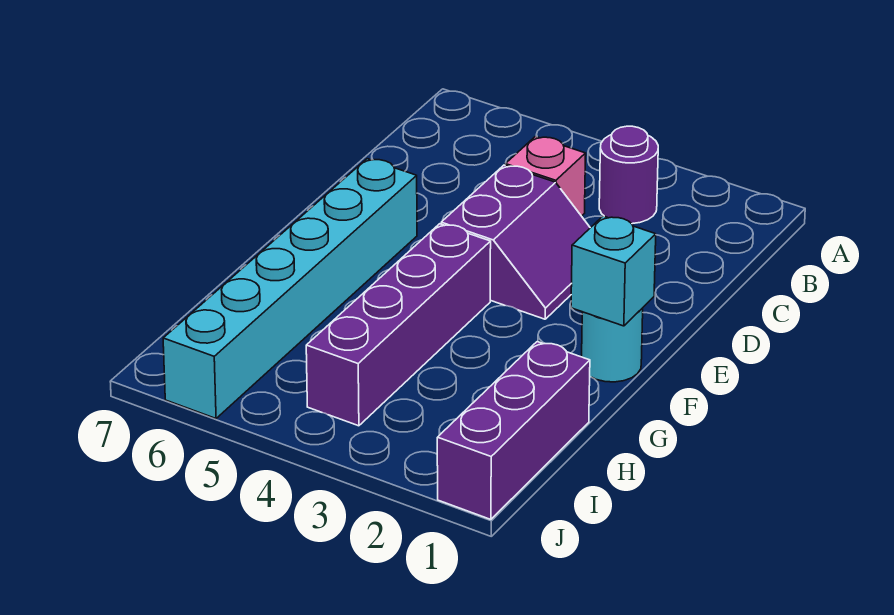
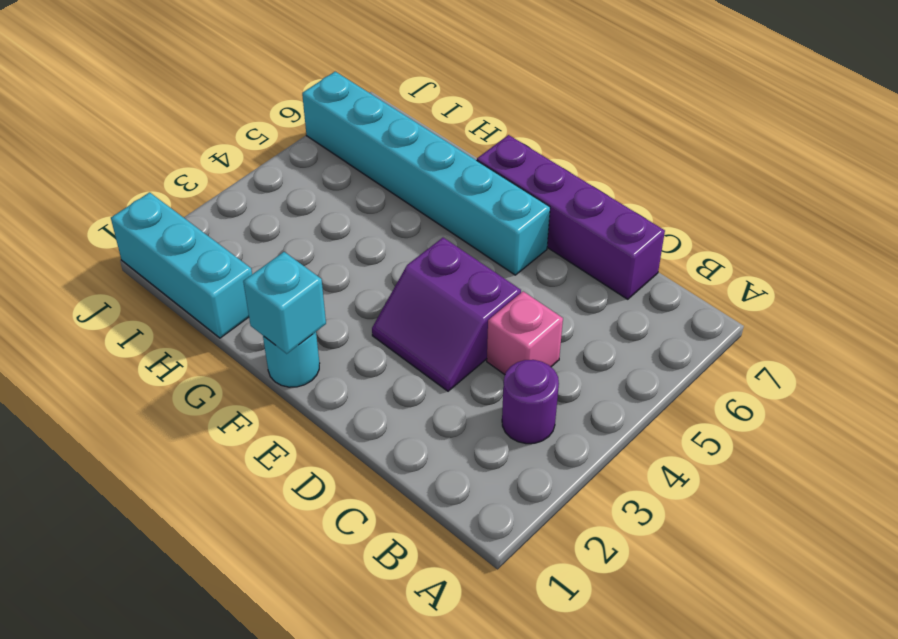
purple 1x4 brick [306,224,491,426] -> purple 1x4 brick moved to [477,135,665,299]
purple 1x3 brick [437,342,590,519] -> cyan 1x3 brick [111,192,252,338]

